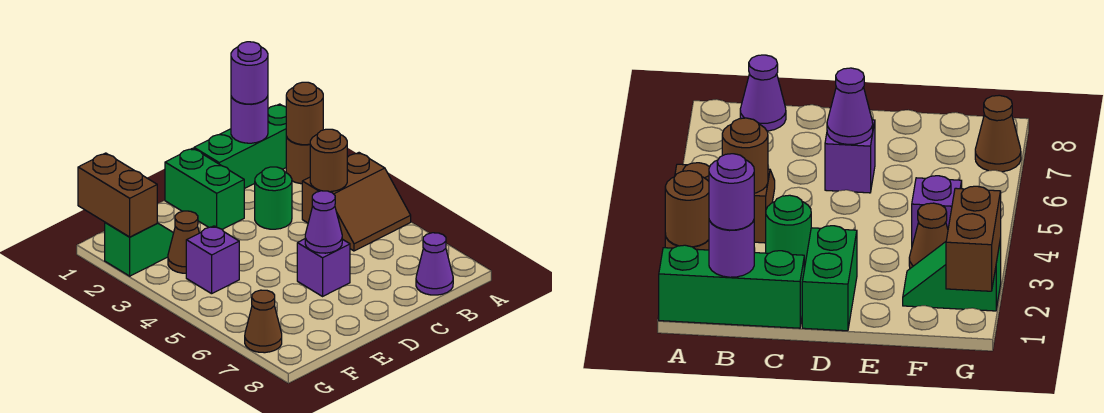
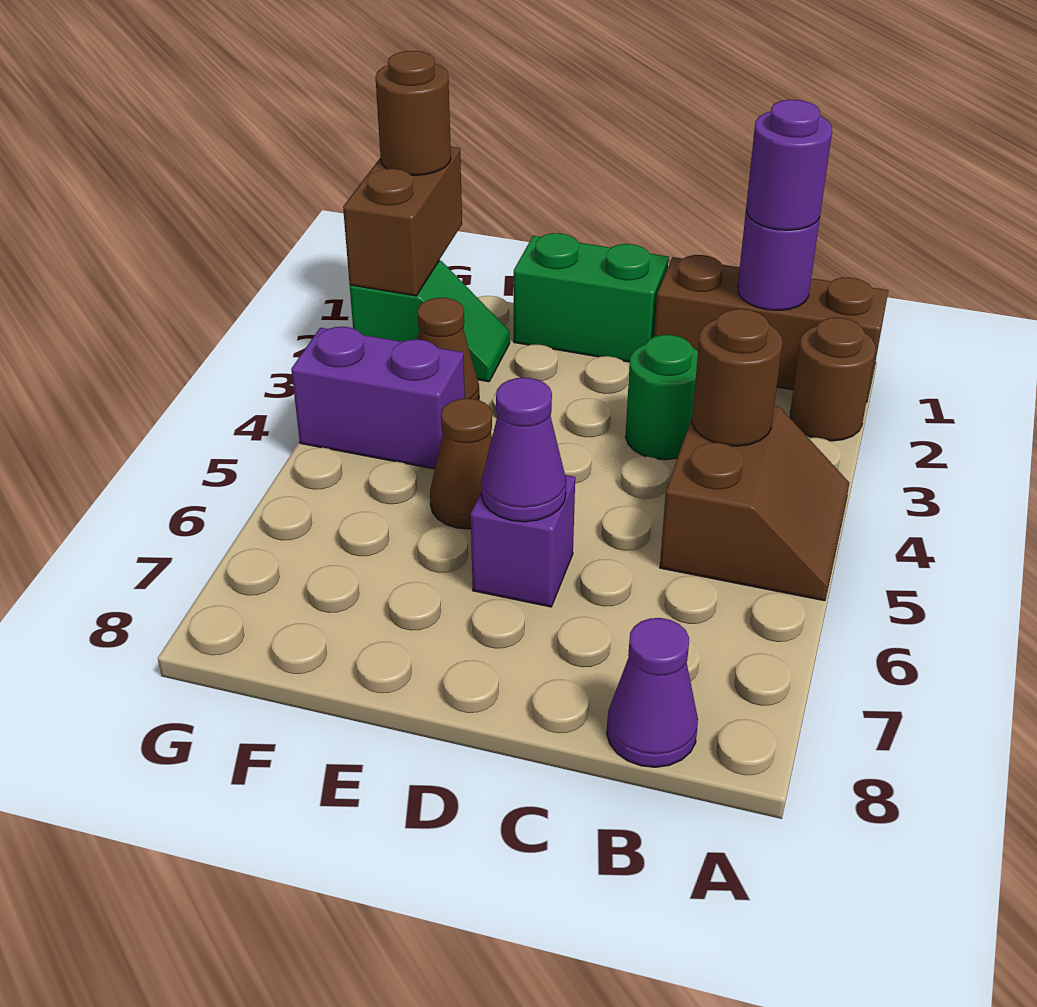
green 1x3 brick [194,104,287,189] -> brown 1x3 brick [654,255,888,402]
brown 1x1 round brick [286,82,323,145] -> brown 1x1 round brick moved to [375,51,451,175]
brown 2x2 slope [302,153,411,251] -> brown 2x2 slope turned to [660,406,849,601]
green 1x2 brick [165,148,244,229] -> green 1x2 brick turned to [514,233,669,362]
purple 1x1 brick [186,226,239,294] -> purple 1x2 brick [291,327,465,469]
brown 1x1 cone [245,290,282,353] -> brown 1x1 cone moved to [430,398,492,529]

